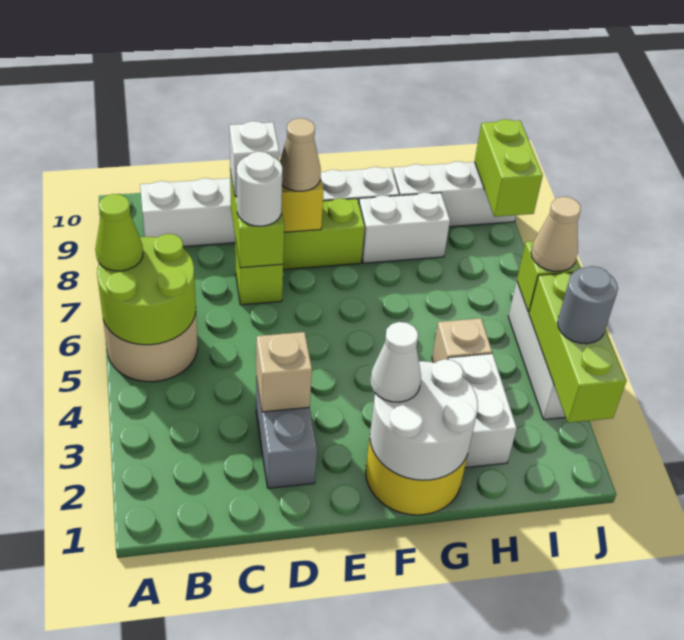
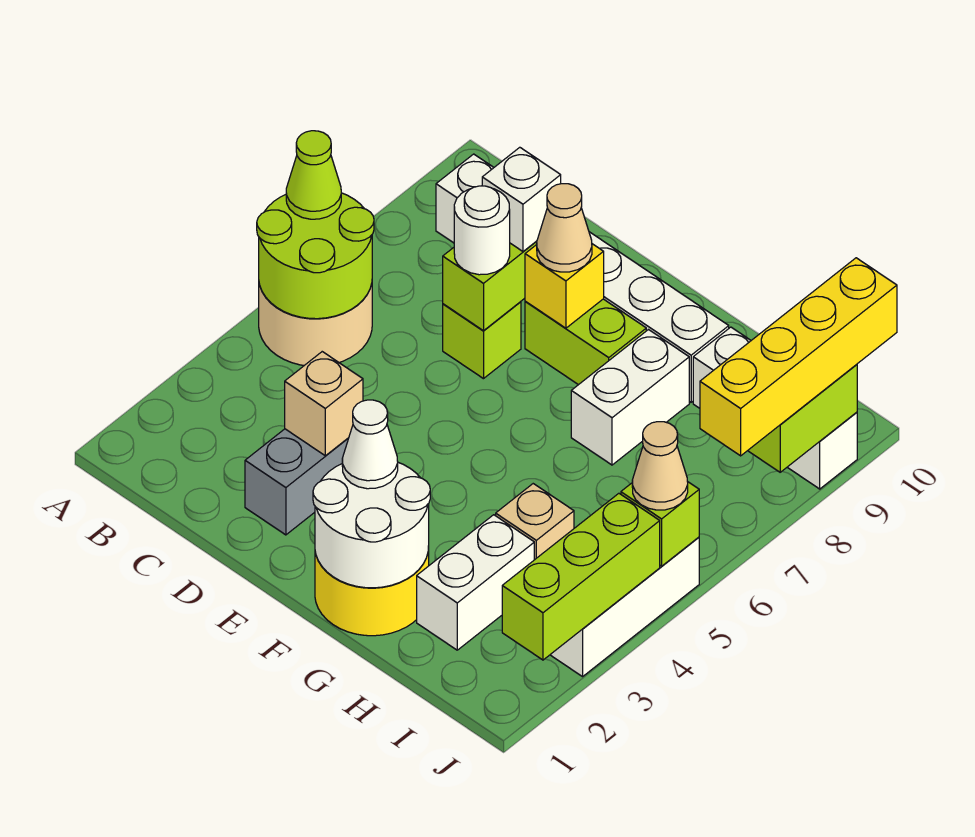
white 1x2 brick [359,192,450,263] -> white 1x2 brick turned to [571,330,689,465]
grey 1x1 round brick [557,266,618,344] -> none
none -> yellow 1x4 brick [700,258,897,456]

